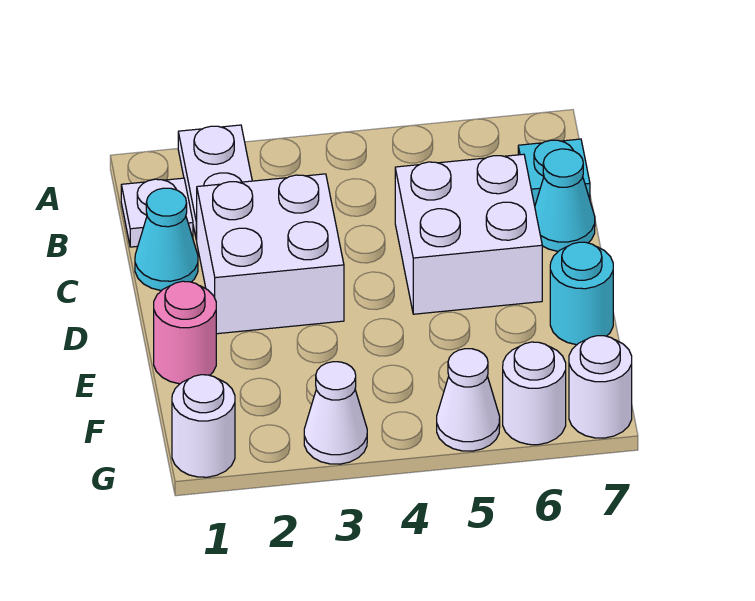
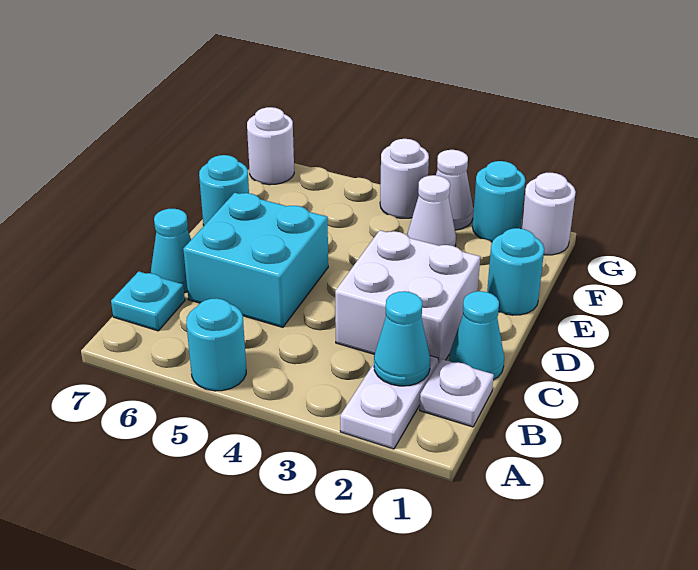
none -> cyan 1x1 round brick [186,298,246,391]
none -> cyan 1x1 cone [374,291,430,386]
white 2x2 brick [395,154,542,314] -> cyan 2x2 brick [183,193,328,327]
pink 1x1 round brick [154,281,216,384] -> cyan 1x1 round brick [487,228,544,315]
none -> cyan 1x1 round brick [472,161,525,242]
white 1x1 cone [437,349,500,451] -> white 1x1 cone moved to [407,175,456,247]
white 1x1 round brick [503,342,566,445] -> white 1x1 round brick moved to [380,139,429,218]

